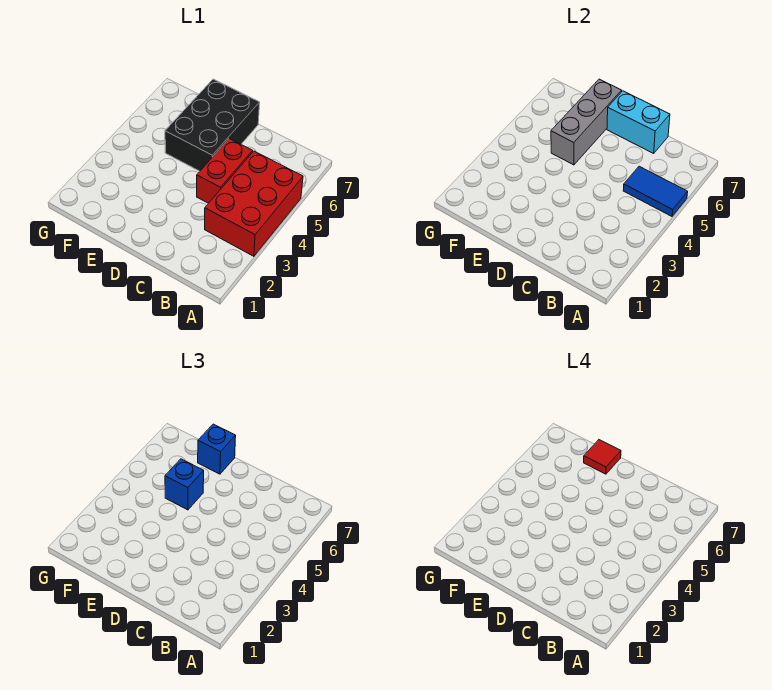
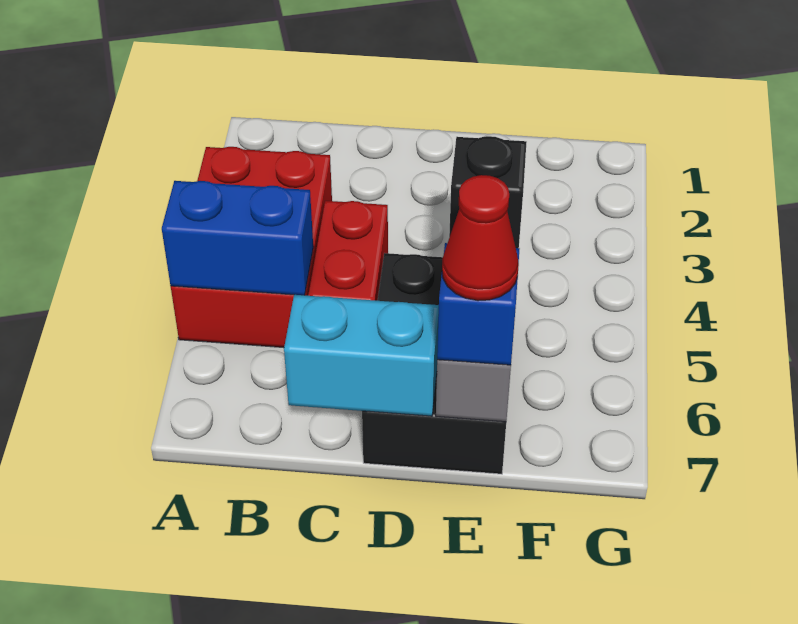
blue 1x2 tile [623,166,688,216] -> blue 1x2 brick [162,181,313,295]
blue 1x1 brick [165,459,204,510] -> black 1x1 brick [449,136,527,248]
red 1x1 tile [584,440,621,474] -> red 1x1 cone [442,175,519,301]

